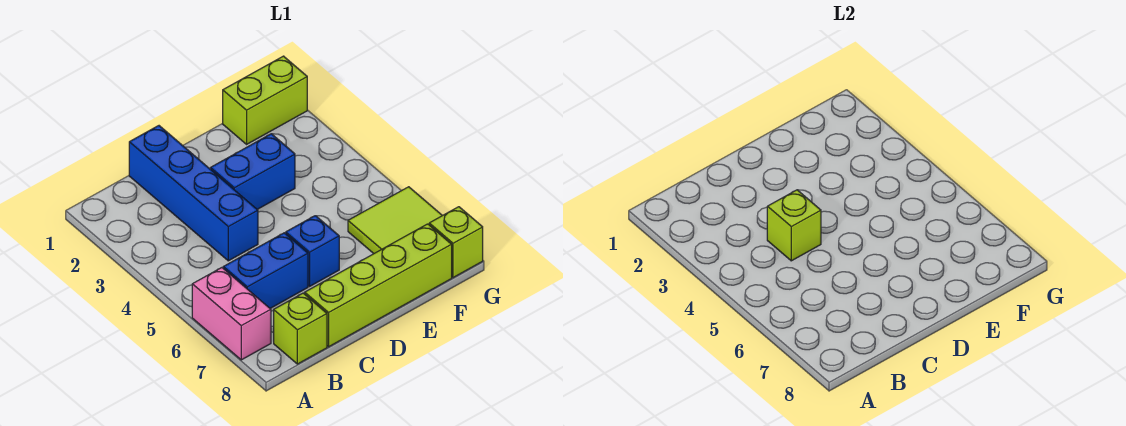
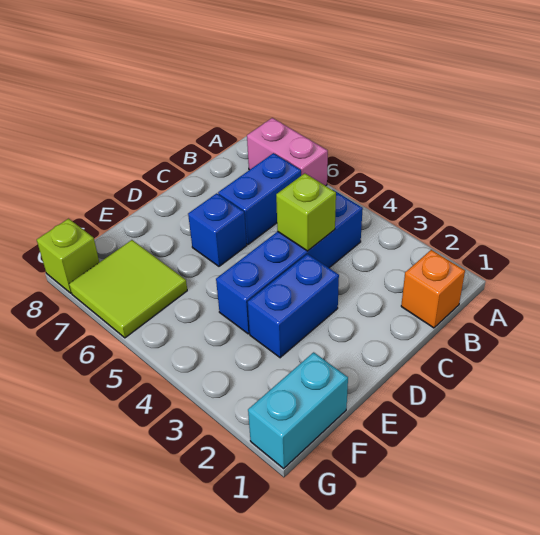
none -> orange 1x1 brick [401,250,465,328]
lime 1x1 brick [274,293,327,364] -> none
blue 1x4 brick [129,126,258,261] -> blue 1x4 brick turned to [216,190,363,334]
lime 1x4 brick [305,224,452,347] -> none
lime 1x2 brick [223,56,307,144] -> cyan 1x2 brick [248,352,348,468]

